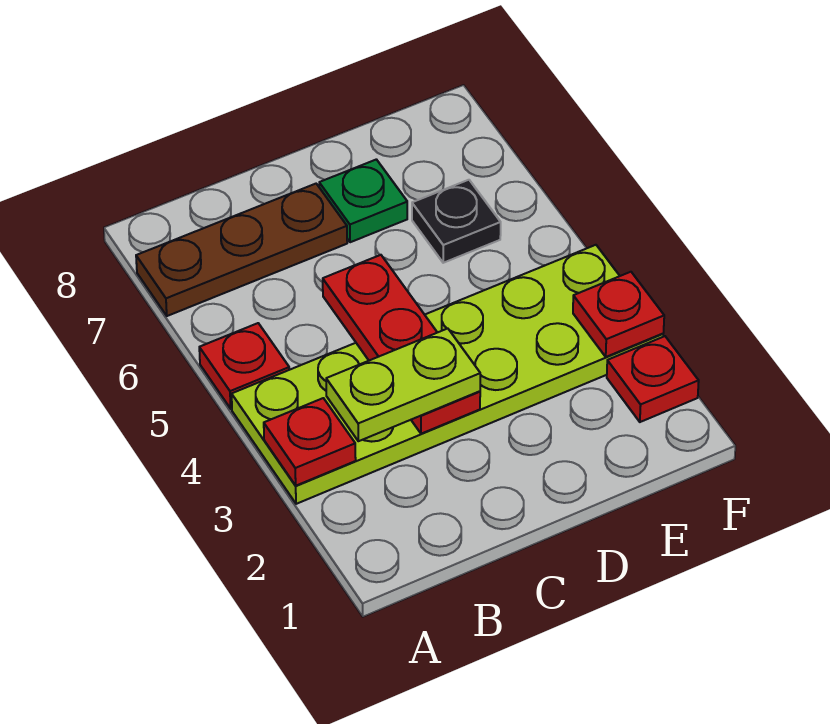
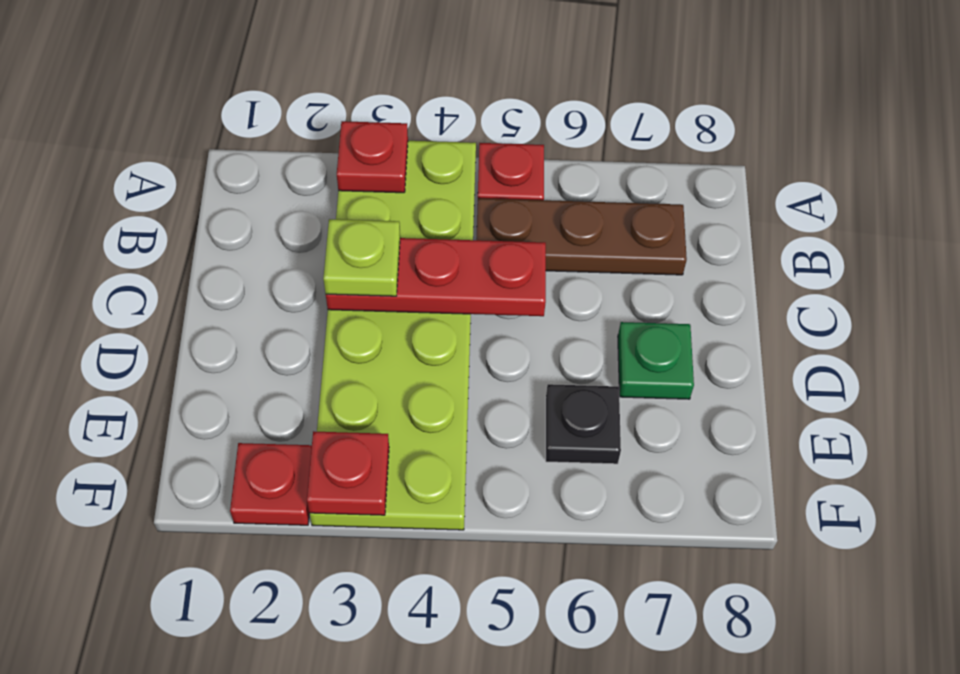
brown 1x3 plate [136,184,347,316] -> brown 1x3 plate turned to [476,198,687,275]
lime 1x2 plate [326,329,480,441] -> lime 1x1 plate [323,219,400,296]

